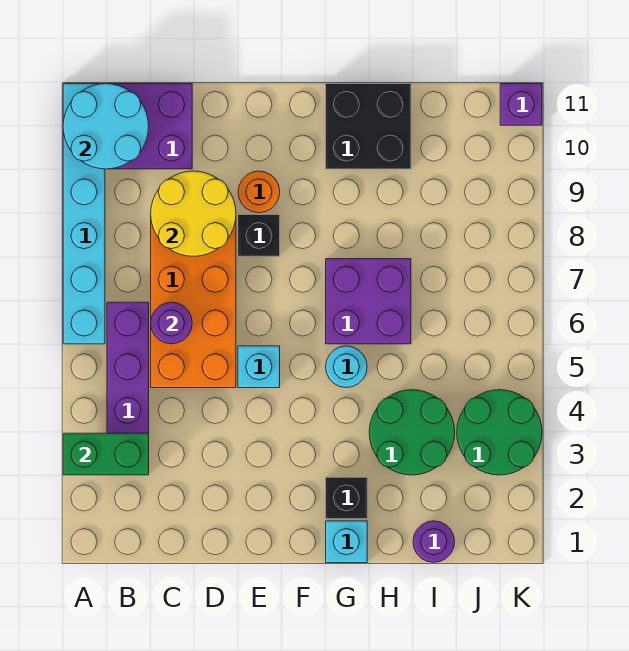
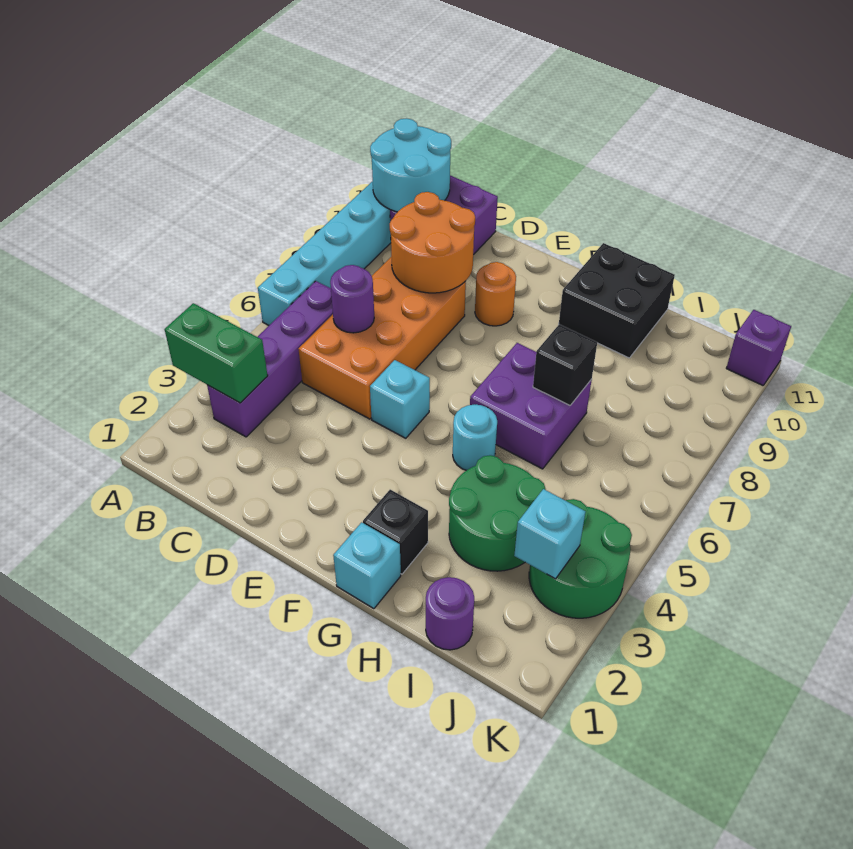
yellow 2x2 round brick [151,171,236,256] -> orange 2x2 round brick [390,192,475,293]
black 1x1 brick [238,215,280,256] -> black 1x1 brick moved to [533,324,597,405]
none -> cyan 1x1 brick [514,489,586,579]

